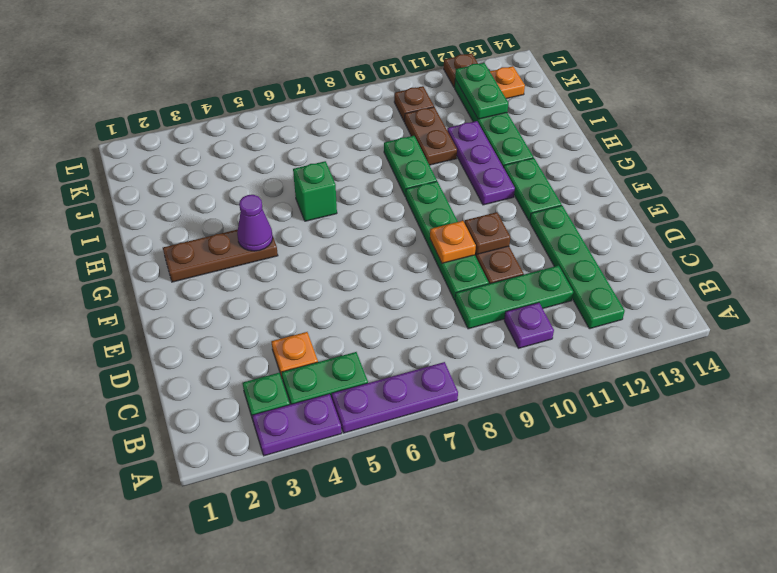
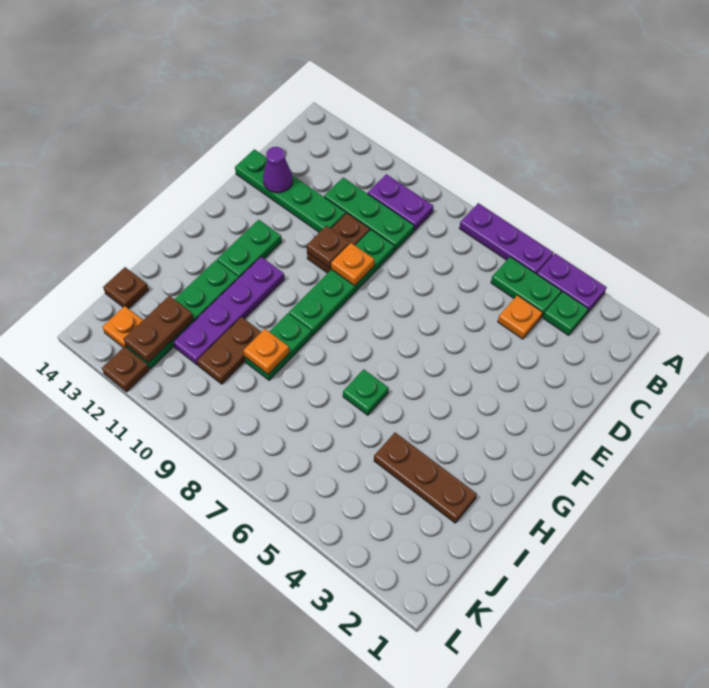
purple 1x1 plate [504,303,554,348] -> purple 1x2 plate [368,174,433,231]
green 1x4 plate [530,205,625,329] -> green 1x4 plate turned to [235,149,346,232]
brown 1x3 plate [163,230,278,282] -> brown 1x3 plate moved to [374,433,477,523]
purple 1x1 cone [237,195,273,251] -> purple 1x1 cone moved to [263,147,293,193]
purple 1x3 plate [447,121,515,205] -> purple 1x4 plate [173,257,284,365]
green 1x1 brick [293,161,337,221] -> green 1x1 plate [343,369,388,415]
none -> orange 1x1 plate [244,329,289,374]
green 1x2 plate [455,63,508,119] -> brown 1x2 plate [124,296,193,363]
brown 1x1 plate [394,86,434,122] -> brown 1x1 plate moved to [103,267,149,309]

